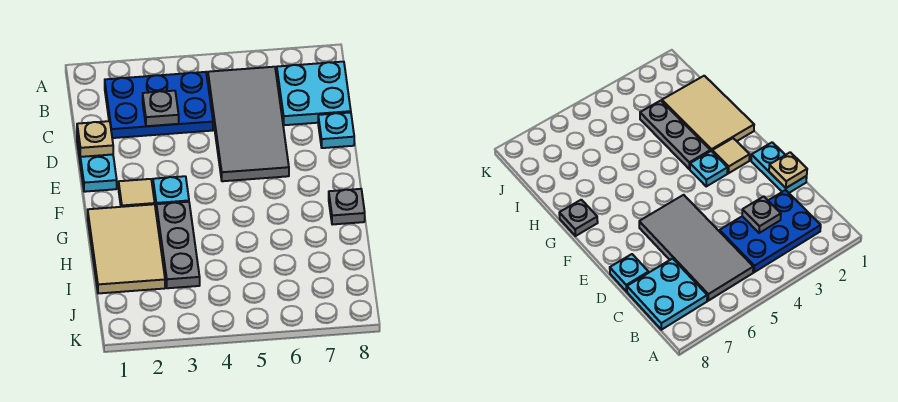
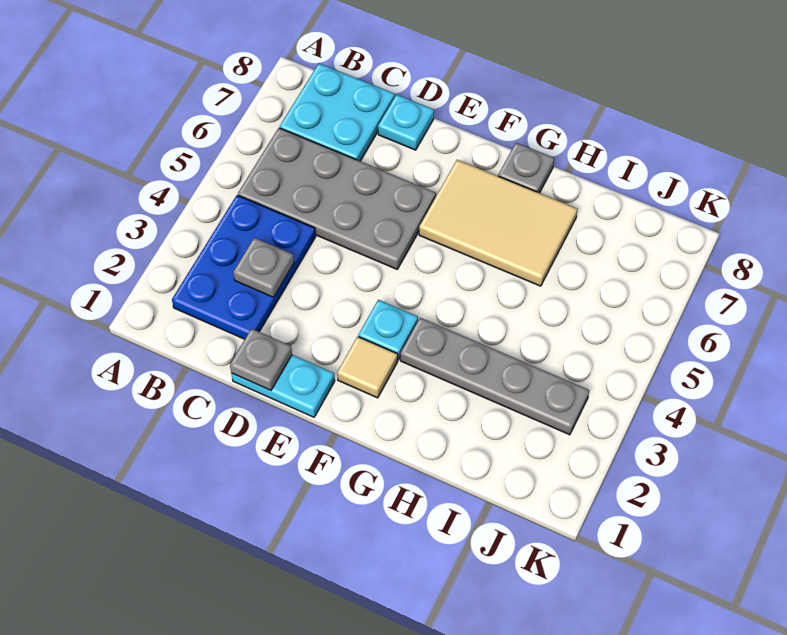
grey 2x4 tile [208,67,289,181] -> grey 2x4 plate [238,128,436,269]
tan 1x1 plate [77,121,113,157] -> grey 1x1 plate [230,329,292,390]
tan 2x3 tile [88,204,165,293] -> tan 2x3 tile moved to [419,160,578,286]
grey 1x3 plate [156,202,200,288] -> grey 1x4 plate [401,318,589,435]

